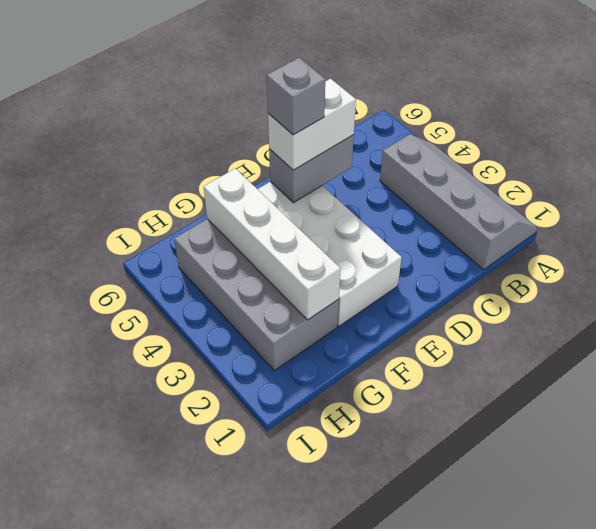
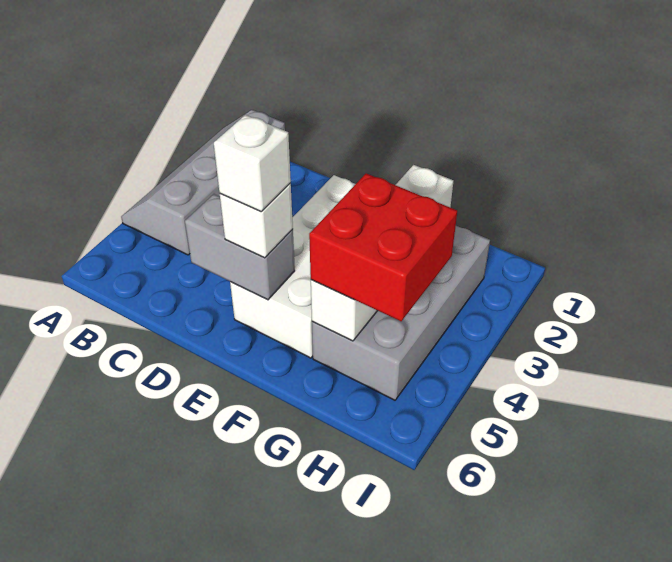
white 1x2 brick [268,79,356,170] -> white 1x1 brick [220,183,293,258]
grey 1x1 brick [267,58,325,135] -> white 1x1 brick [214,115,291,212]
none -> red 2x2 brick [309,173,457,321]

